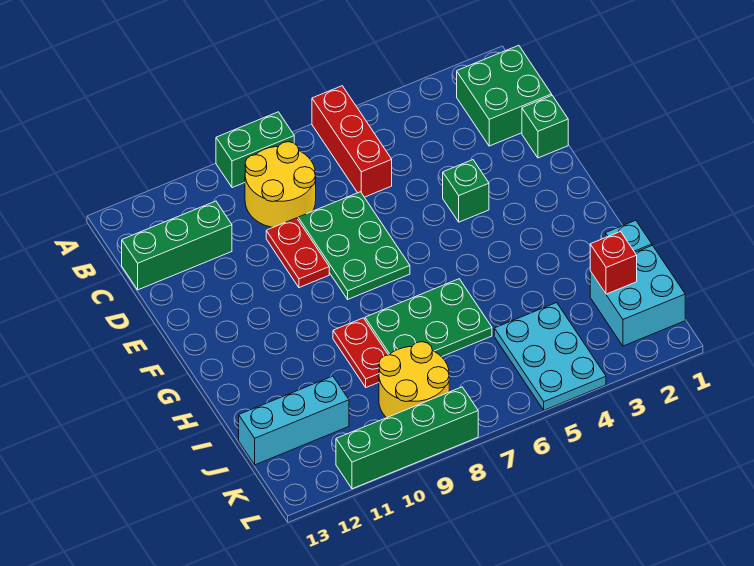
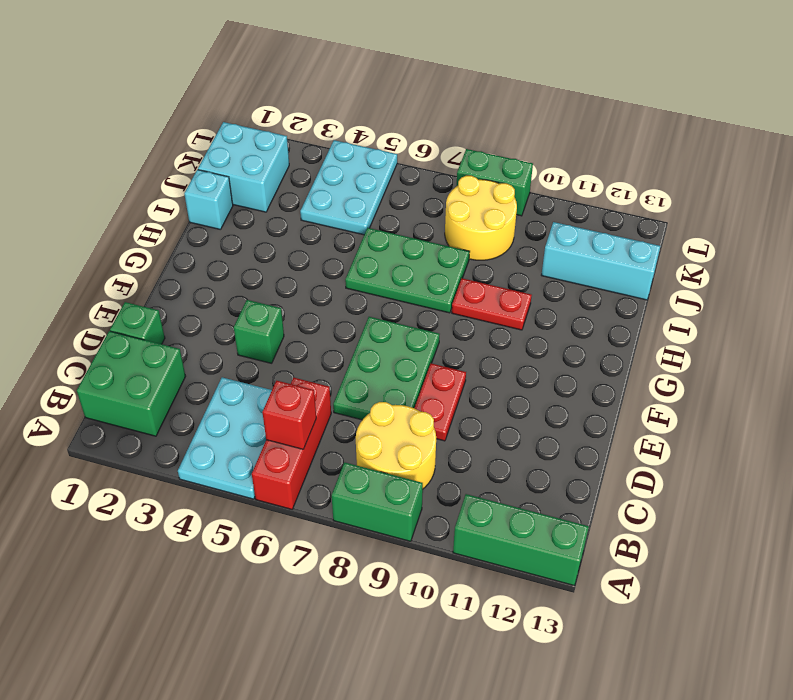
none -> cyan 2x3 plate [178,377,272,499]
green 1x3 brick [122,201,232,290] -> green 1x3 brick moved to [453,494,589,585]
red 1x2 plate [333,318,388,387] -> red 1x2 plate turned to [452,278,532,330]
red 1x1 brick [590,232,637,294] -> red 1x1 brick moved to [262,381,316,449]
green 1x4 brick [336,387,478,489] -> green 1x2 brick [457,149,533,216]

